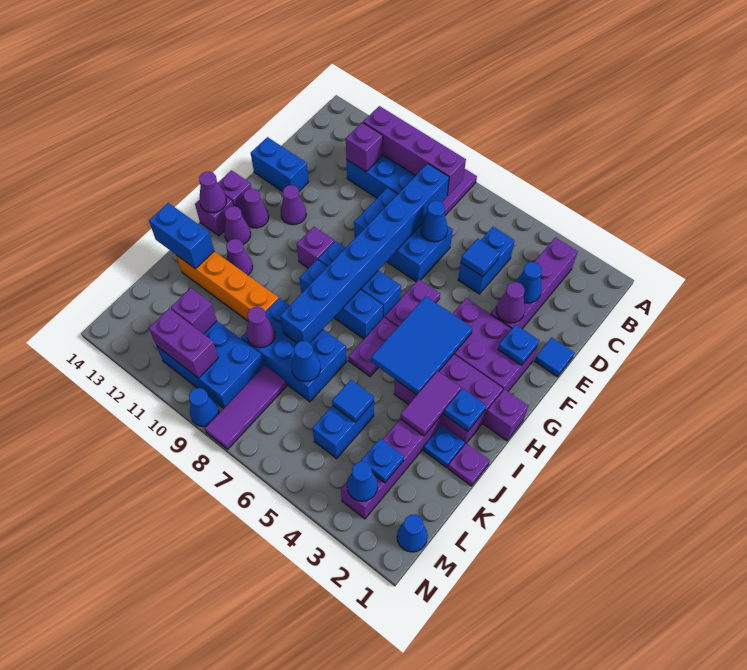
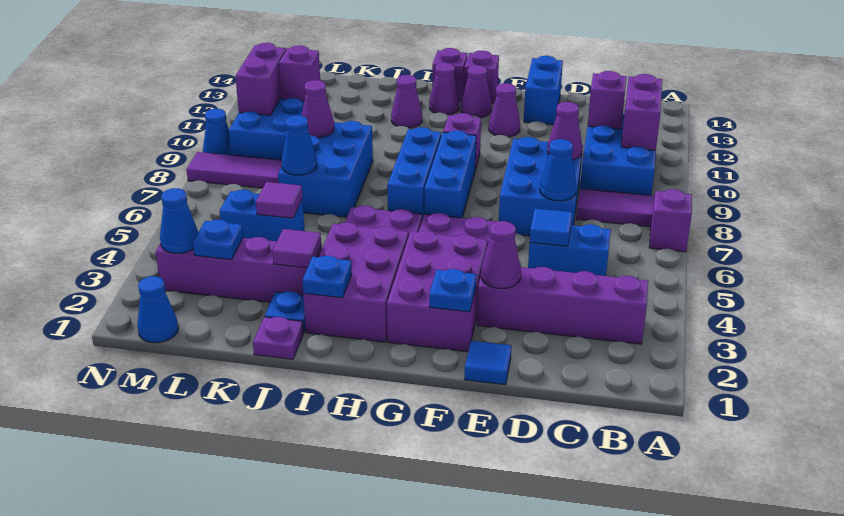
purple 1x4 brick [363,106,466,196] -> purple 1x2 brick [621,74,662,150]
blue 1x8 brick [280,164,449,343] -> none
blue 1x1 cone [516,262,542,303] -> none
blue 2x3 tile [371,296,472,395] -> none
purple 1x1 brick [484,389,528,441] -> purple 1x1 brick moved to [649,189,692,252]
purple 1x1 cone [199,172,226,213] -> purple 1x1 cone moved to [547,102,582,160]
purple 1x2 tile [400,371,461,436] -> purple 1x1 tile [272,229,321,268]
orange 1x4 brick [176,251,279,321] -> none
blue 1x2 brick [149,203,214,269] -> none
blue 1x1 tile [332,380,374,422] -> purple 1x1 tile [256,182,302,218]

